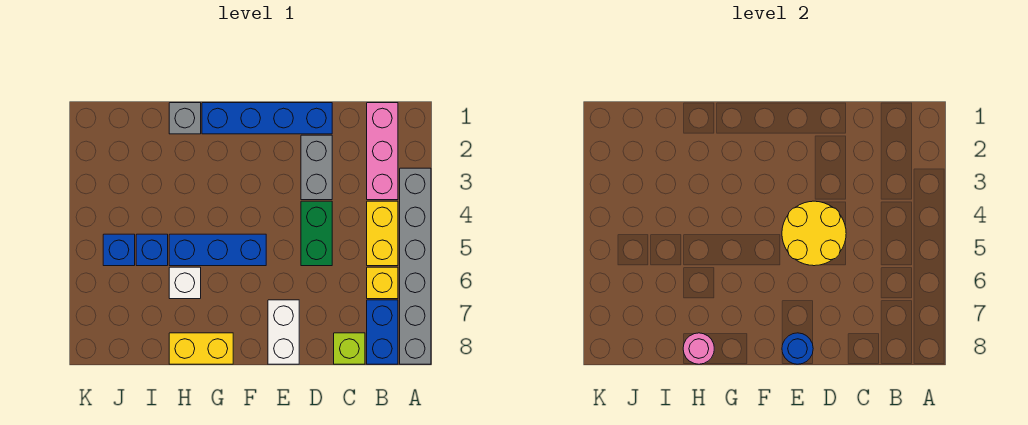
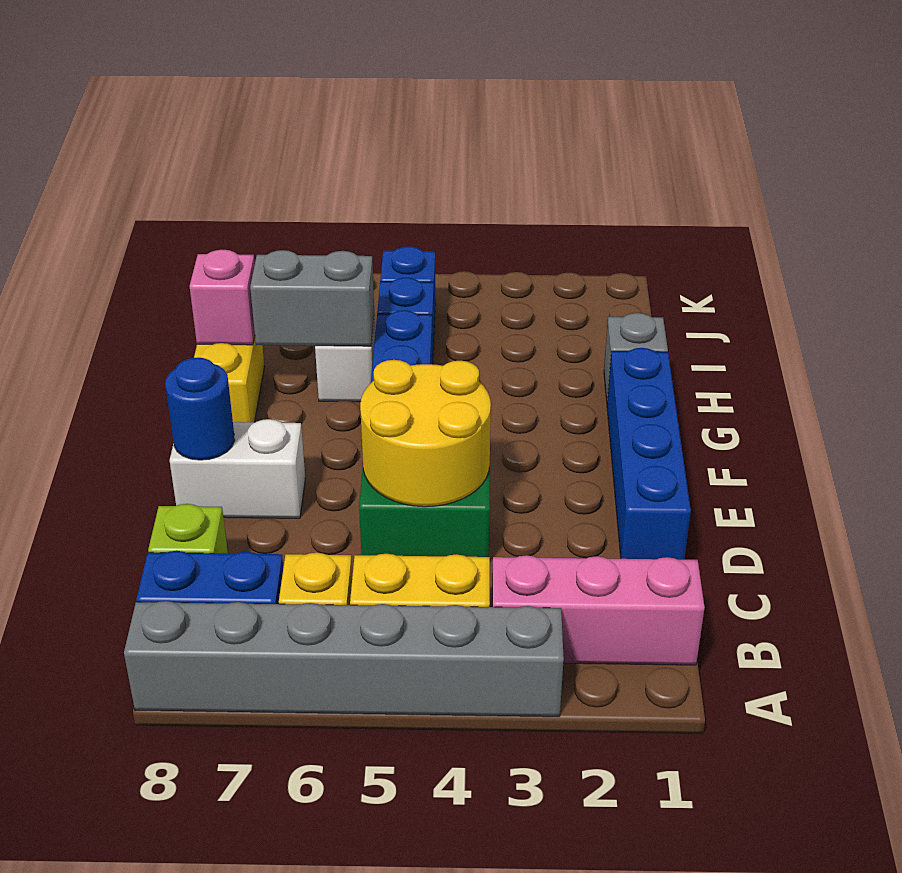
grey 1x2 brick [301,135,332,200] -> grey 1x2 brick moved to [250,250,374,346]
pink 1x1 round brick [683,333,714,364] -> pink 1x1 brick [190,250,255,345]

